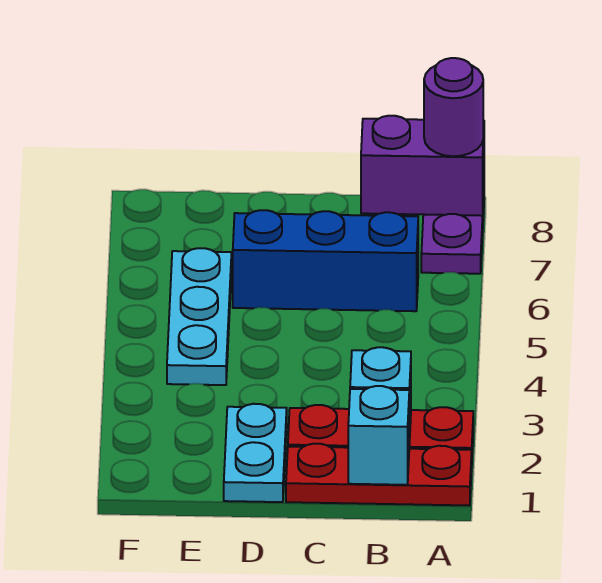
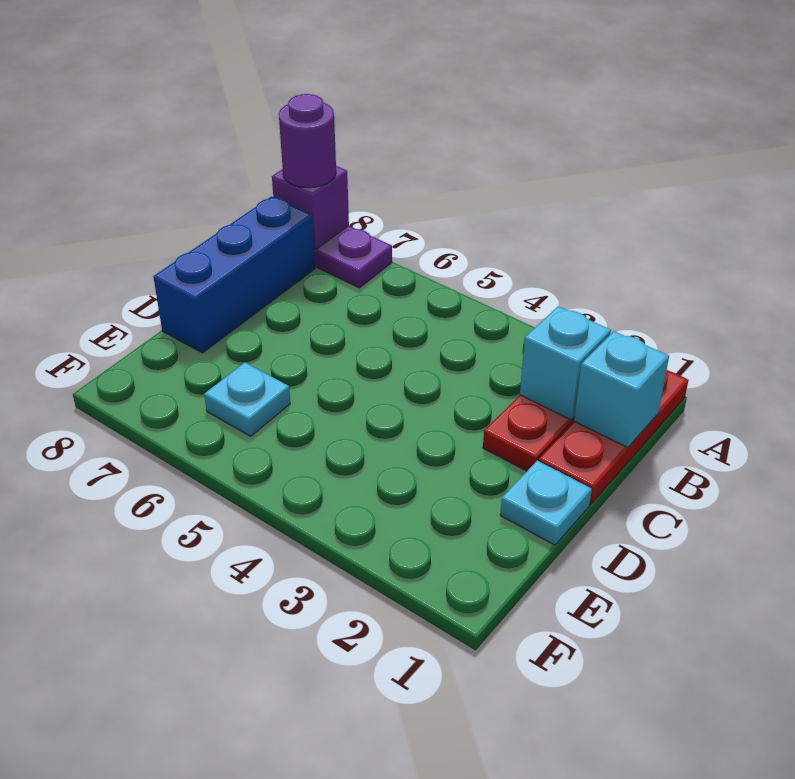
purple 1x2 brick [361,116,484,216] -> purple 1x1 brick [272,166,349,249]
blue 1x3 brick [233,210,418,311] -> blue 1x3 brick moved to [153,196,315,353]
cyan 1x2 plate [224,404,287,502] -> cyan 1x1 plate [500,461,592,545]
cyan 1x3 plate [167,248,232,385] -> cyan 1x1 plate [204,362,290,436]

